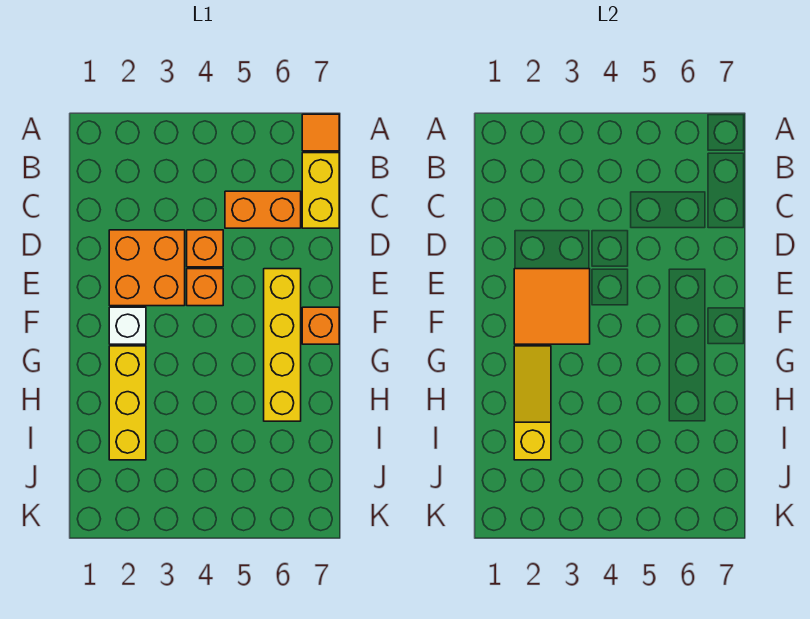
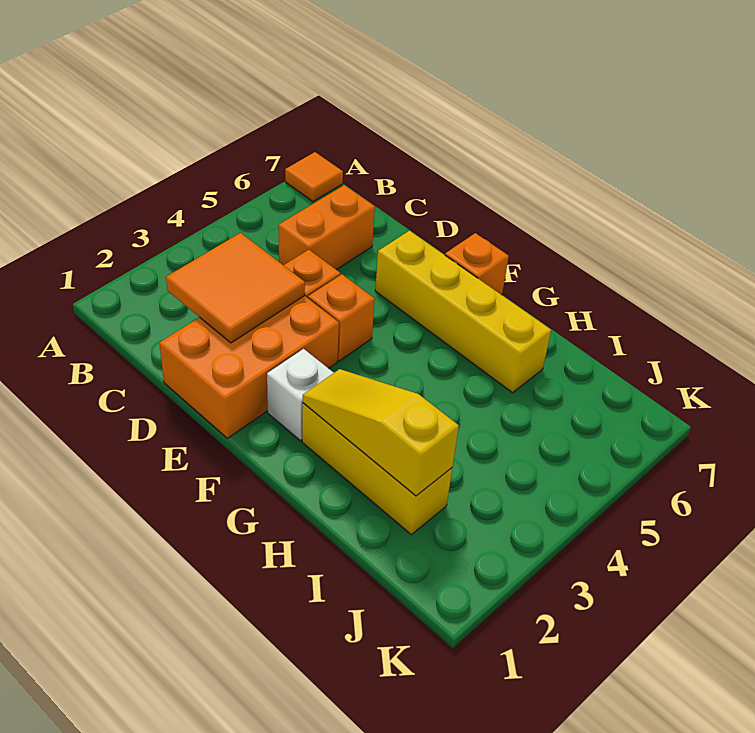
yellow 1x2 brick [302,153,339,228] -> none
orange 2x2 brick [109,230,185,306] -> orange 2x3 brick [159,296,339,438]
orange 2x2 tile [514,269,590,344] -> orange 2x2 tile moved to [166,233,305,343]

